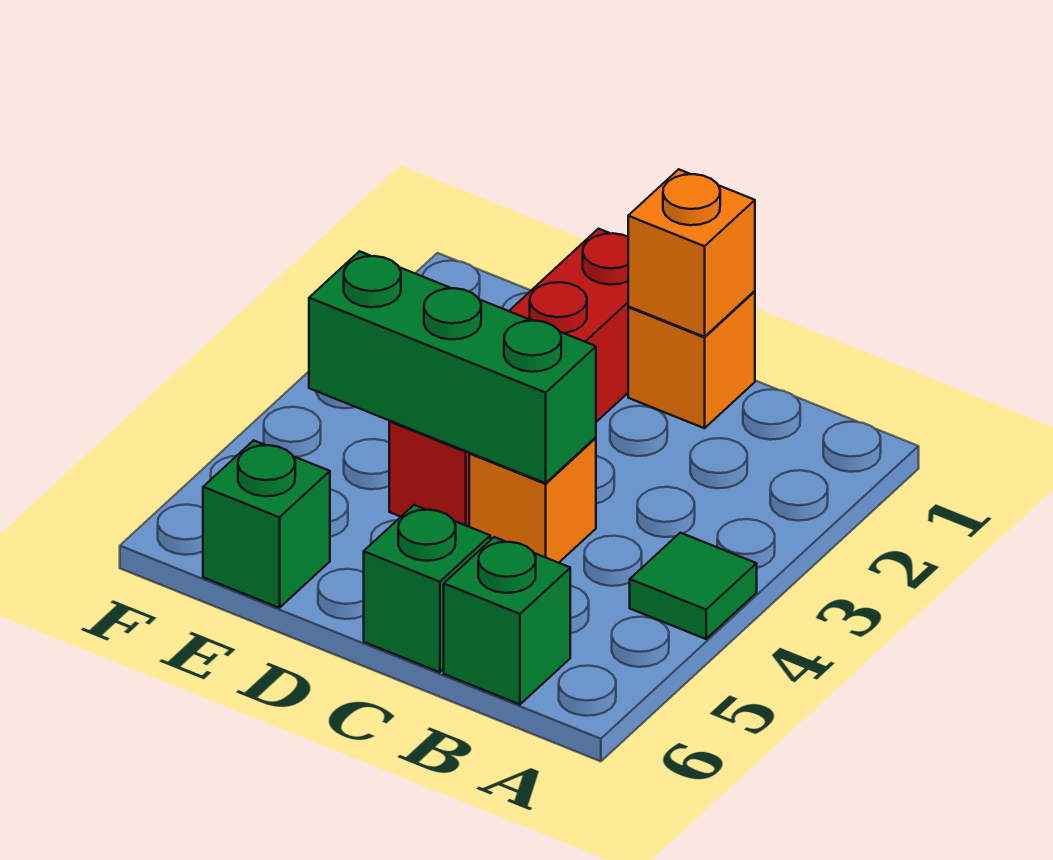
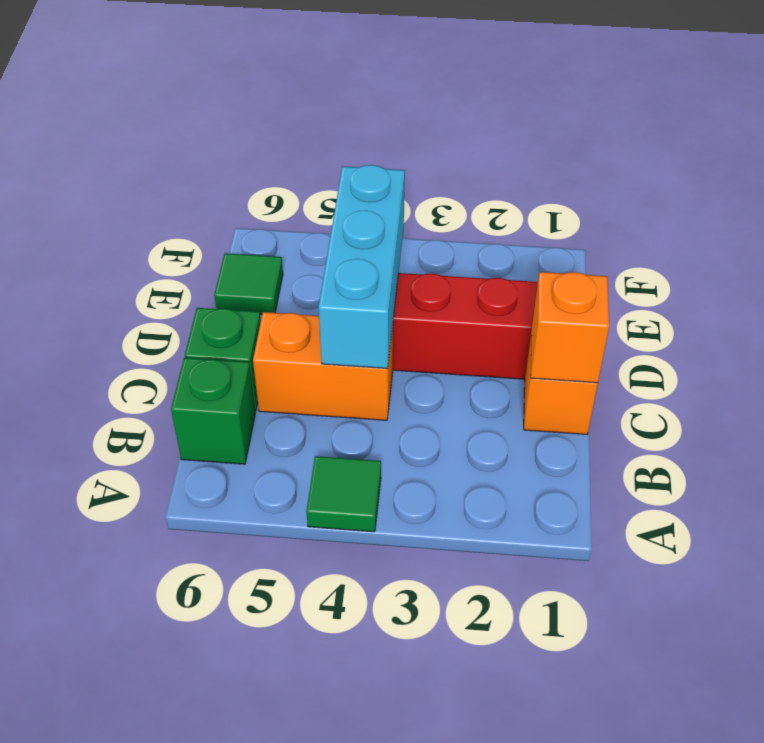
orange 1x1 brick [469,438,596,563] -> orange 1x2 brick [253,312,393,420]
green 1x3 brick [309,251,596,483] -> cyan 1x3 brick [319,165,405,369]
green 1x1 brick [203,440,330,608] -> green 1x1 tile [214,253,283,314]

